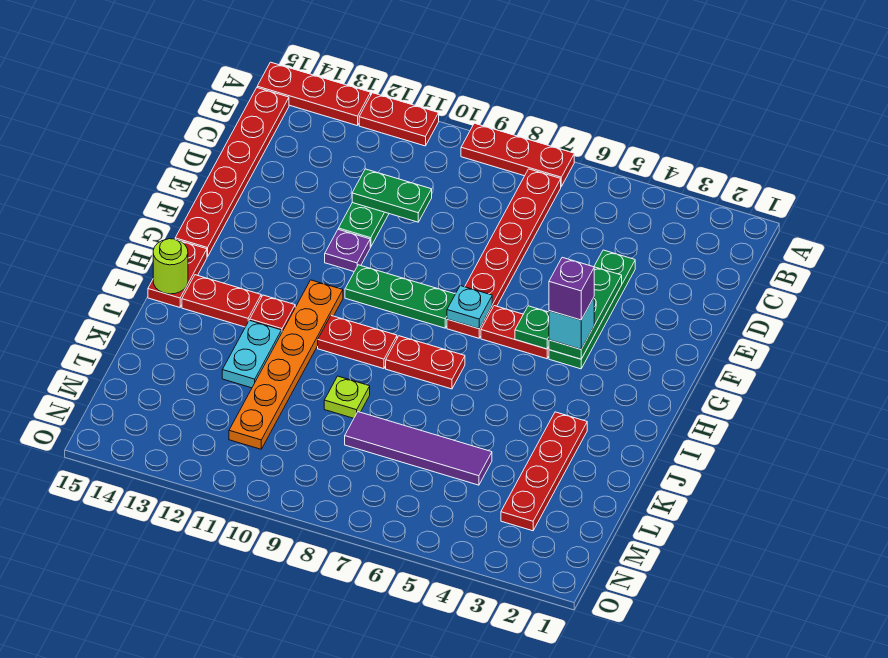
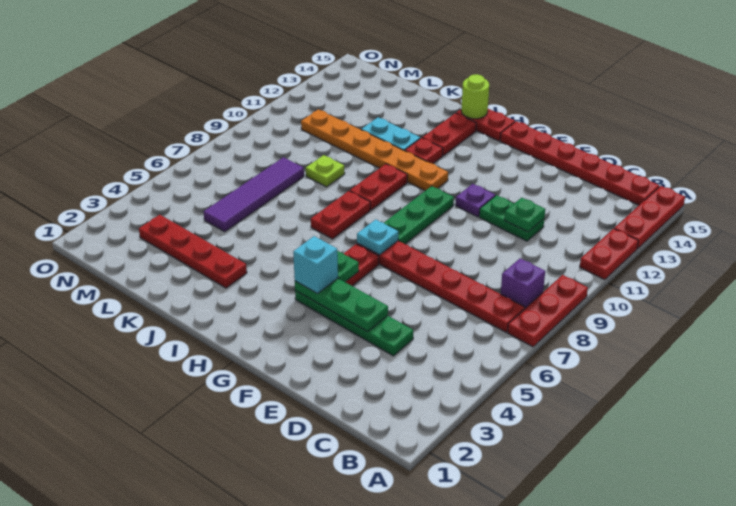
green 1x2 plate [352,169,432,222] -> green 1x1 plate [504,198,545,232]
purple 1x1 brick [549,257,594,320] -> purple 1x1 brick moved to [501,258,545,308]

